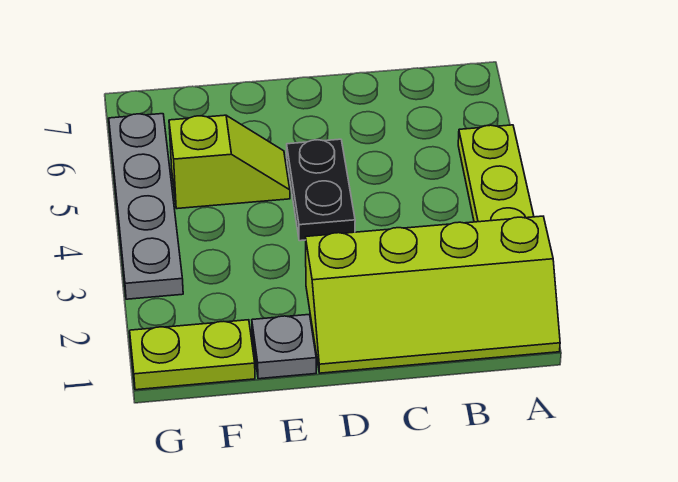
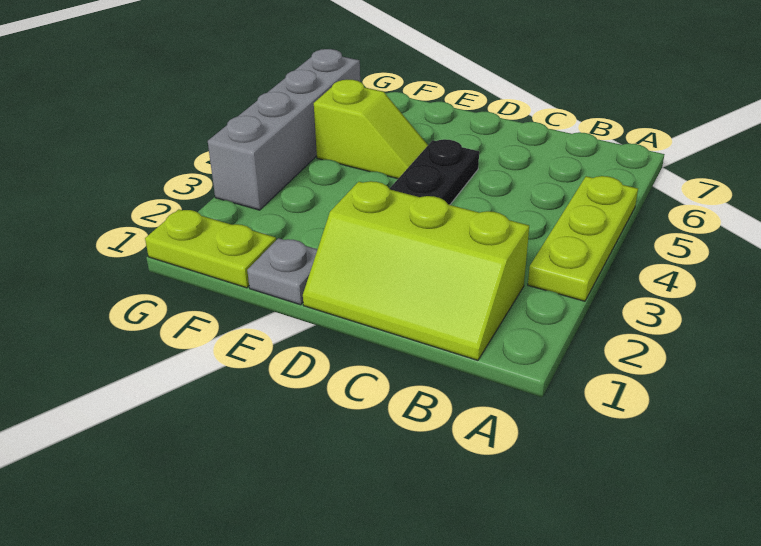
lime 2x4 slope [306,216,560,373] -> lime 2x3 slope [303,181,529,360]
grey 1x4 plate [109,114,183,299] -> grey 1x4 brick [208,49,360,210]

